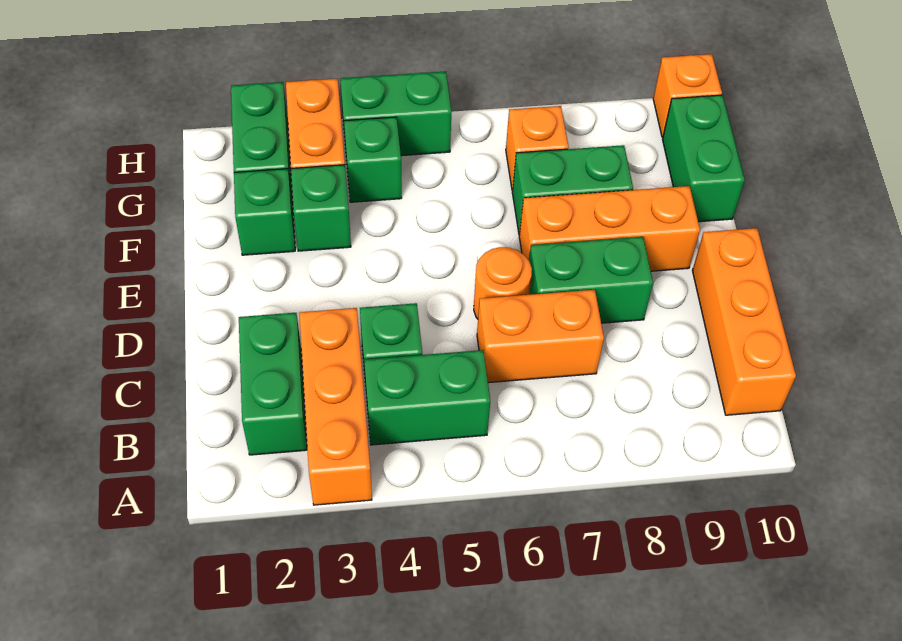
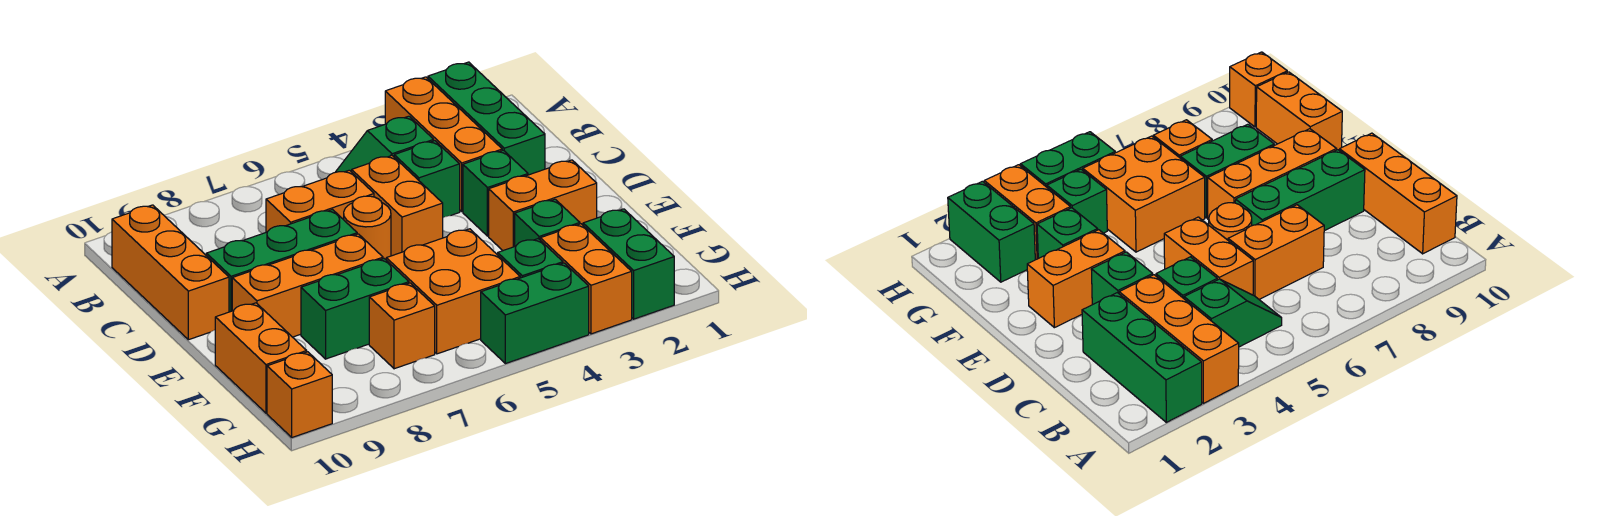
green 1x2 brick [239,313,307,455] -> green 1x3 brick [428,62,545,175]
green 1x2 brick [364,350,490,445] -> green 1x2 slope [336,116,434,172]
none -> orange 1x2 brick [352,156,443,256]
green 1x2 brick [529,237,653,323] -> green 1x3 brick [206,210,357,312]
none -> orange 1x2 brick [489,160,597,251]
green 1x1 brick [234,169,295,255] -> green 1x1 brick moved to [463,150,528,236]
none -> orange 2x2 brick [386,229,520,354]
green 1x2 brick [663,95,745,222] -> orange 1x2 brick [215,303,307,413]

